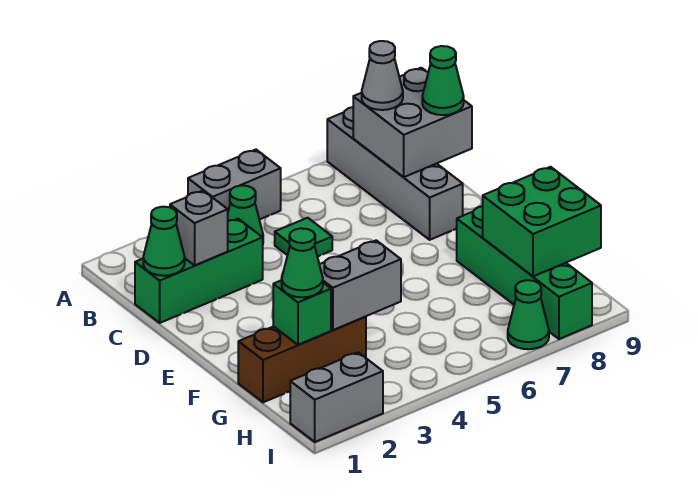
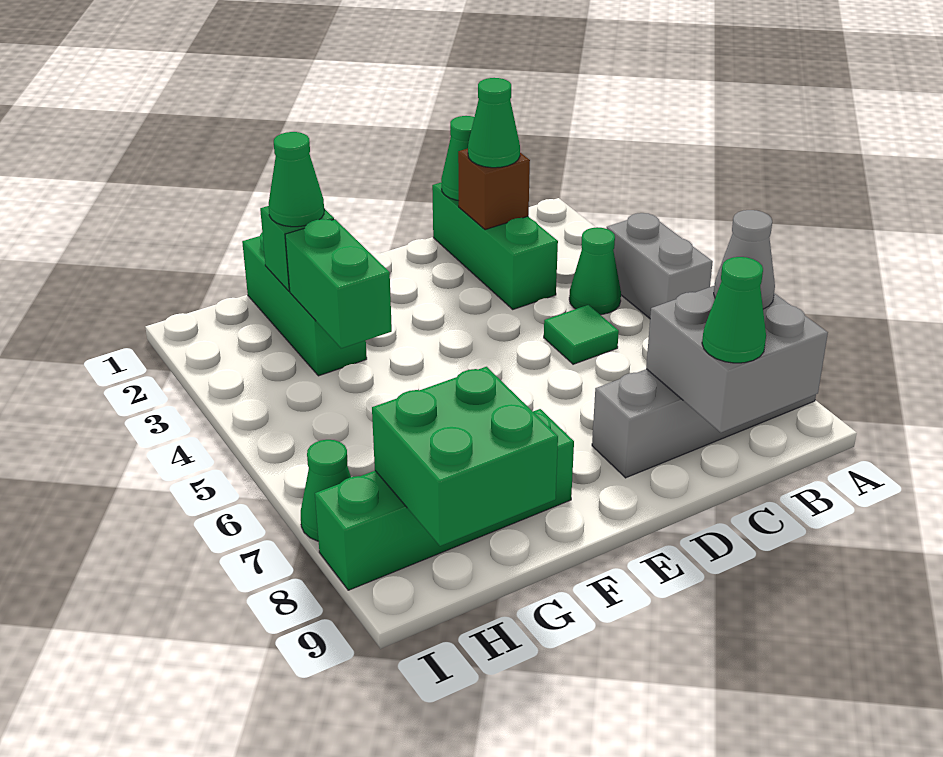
grey 1x1 brick [170,191,228,265] -> brown 1x1 brick [458,149,530,230]
none -> green 1x1 cone [468,78,520,168]
brown 1x3 brick [238,317,366,402] -> green 1x3 brick [242,233,367,376]
grey 1x2 brick [319,240,401,330] -> green 1x2 brick [285,219,392,348]
grey 1x2 brick [290,352,383,442] -> none

